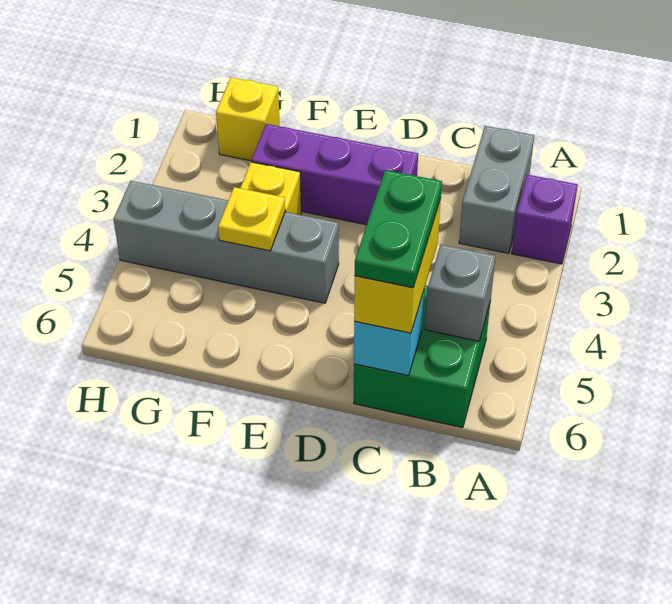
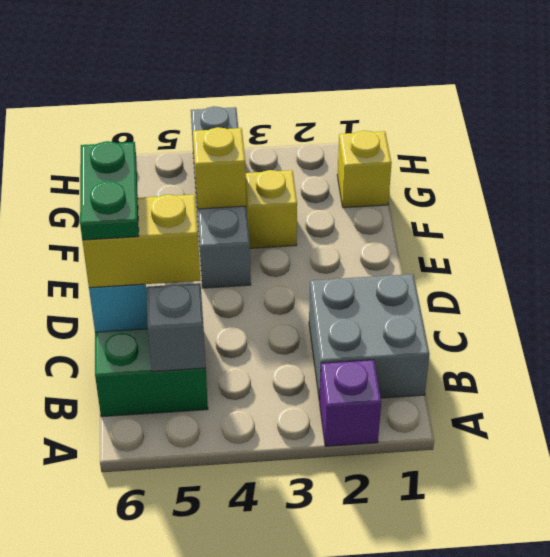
grey 1x2 brick [459,126,534,253] -> grey 2x2 brick [309,274,430,402]
green 1x2 plate [355,170,442,288] -> green 1x2 plate turned to [80,141,139,240]
purple 1x3 brick [251,124,418,225] -> none
yellow 1x1 plate [218,187,285,251] -> yellow 1x1 brick [193,127,246,209]

